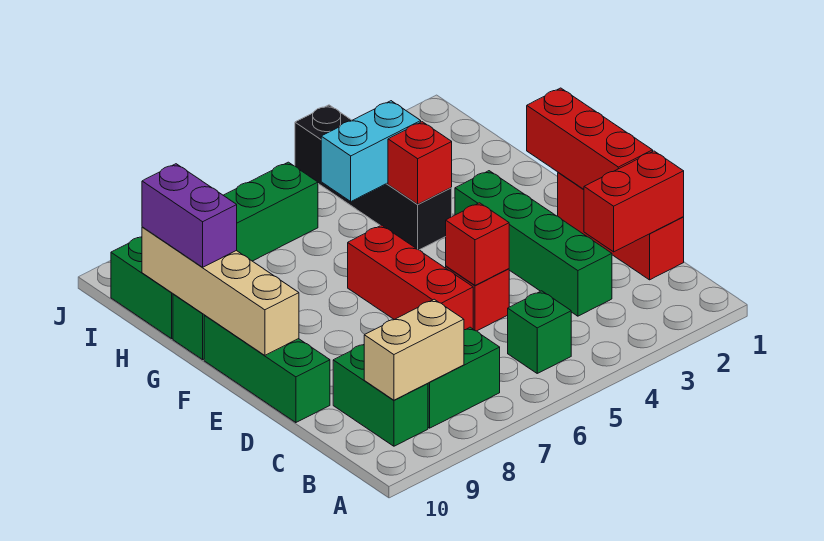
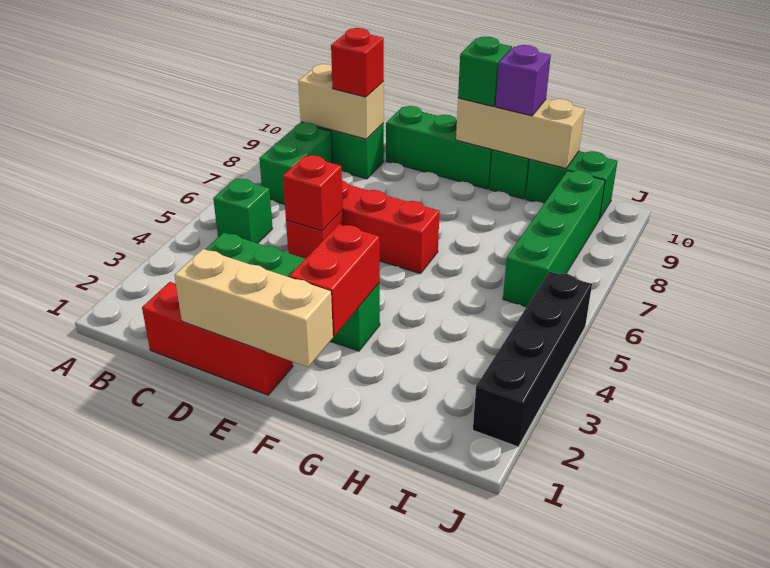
tan 1x2 brick [364,299,464,400] -> tan 1x2 brick turned to [298,64,384,139]
red 1x2 brick [584,151,684,252] -> red 1x2 brick moved to [290,224,380,336]
red 1x3 brick [527,88,653,189] -> tan 1x3 brick [174,249,333,367]
tan 1x4 brick [142,227,299,355] -> tan 1x3 brick [456,98,585,168]
none -> green 1x1 brick [458,36,512,107]
black 1x4 brick [295,105,452,250] -> black 1x4 brick turned to [473,271,592,447]
red 1x1 brick [388,122,452,204] -> red 1x1 brick moved to [331,28,384,97]
purple 1x2 brick [142,164,237,267] -> purple 1x1 brick [496,45,551,116]
cyan 1x2 brick [321,101,421,201] -> none

